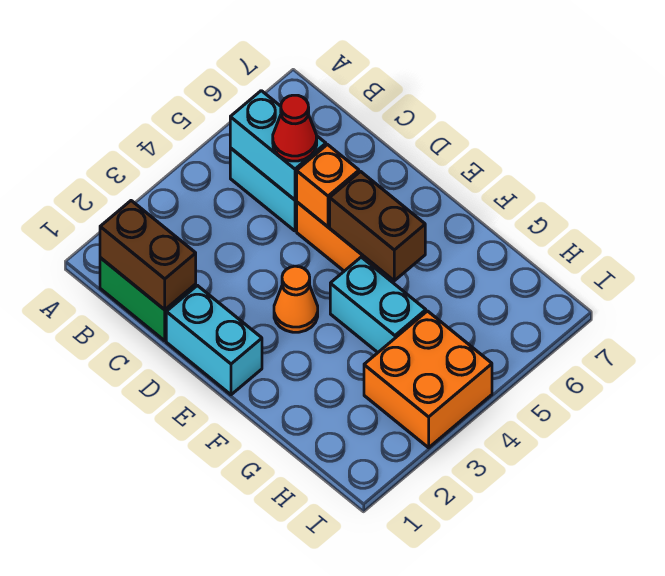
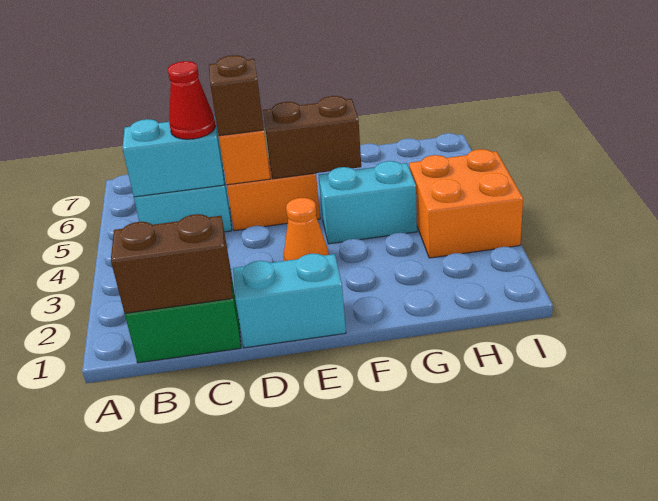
none -> brown 1x1 brick [209,55,264,136]

